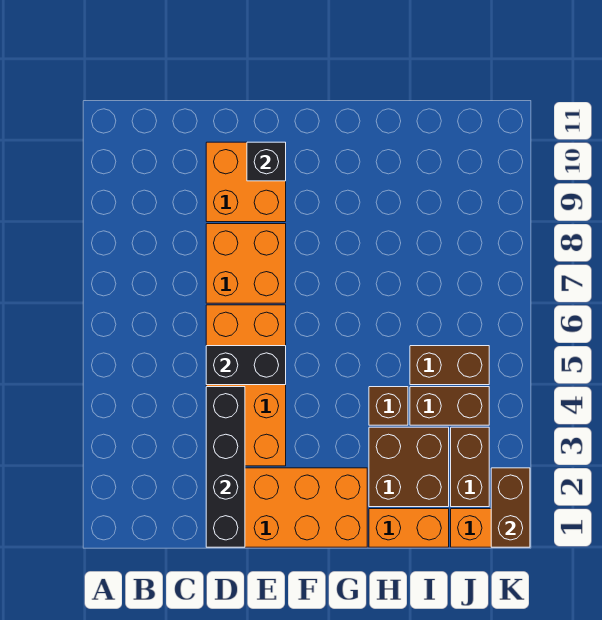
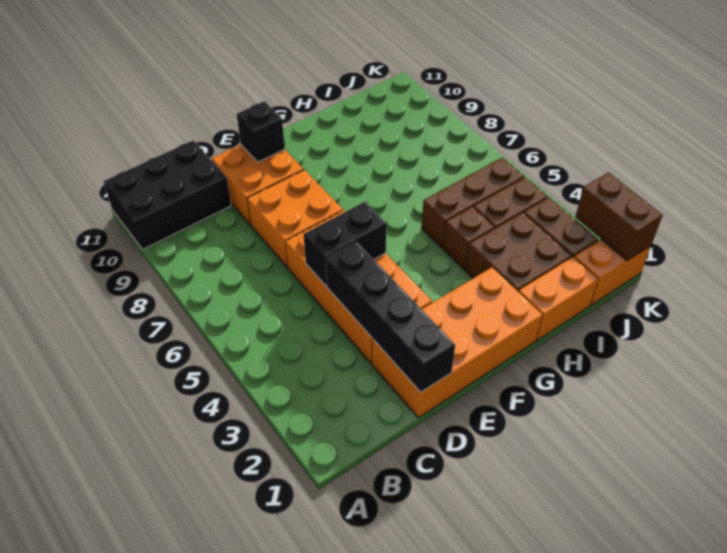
none -> black 2x3 brick [104,140,231,250]
brown 1x2 brick [410,346,489,385] -> brown 1x3 brick [422,158,524,248]

